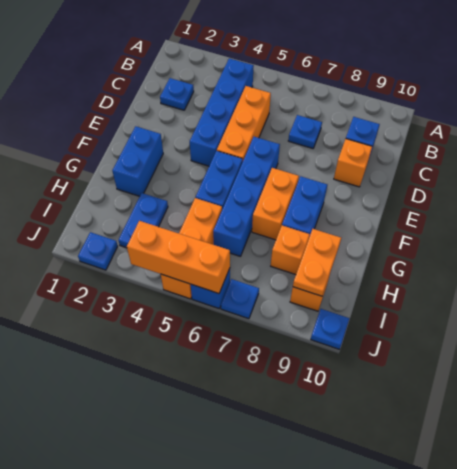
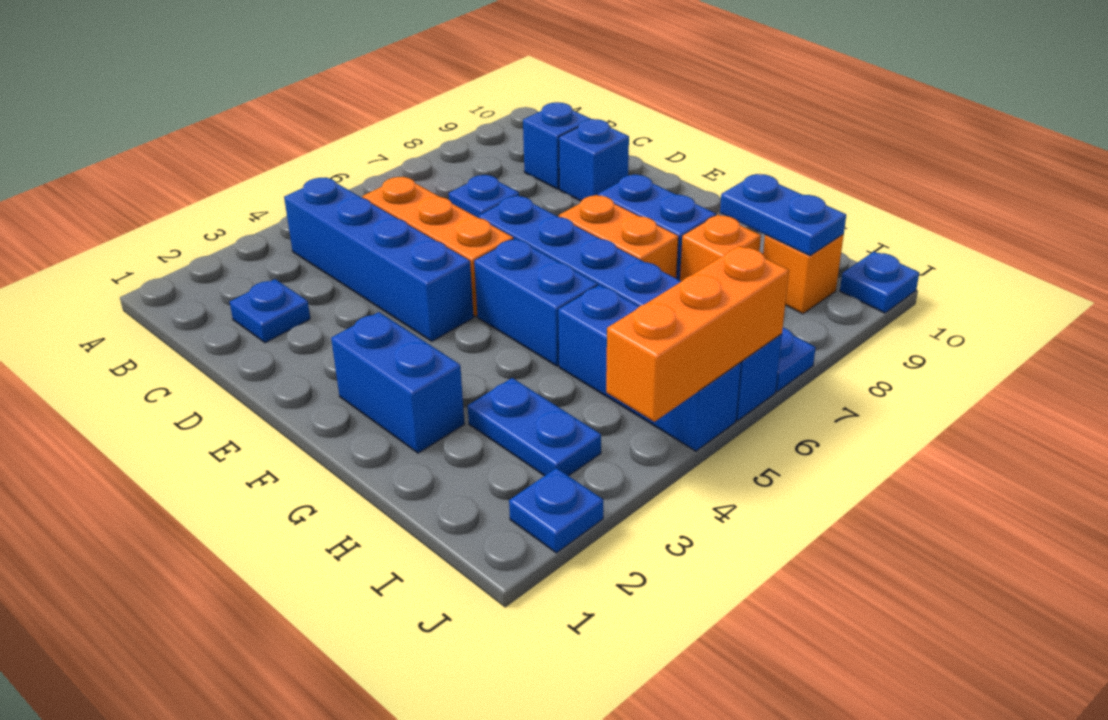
orange 1x1 brick [334,139,372,187] -> blue 1x1 brick [559,119,629,201]
orange 1x3 brick [161,198,222,299] -> blue 1x3 brick [558,285,741,451]
orange 1x2 plate [293,229,341,296] -> blue 1x2 plate [720,174,846,256]

